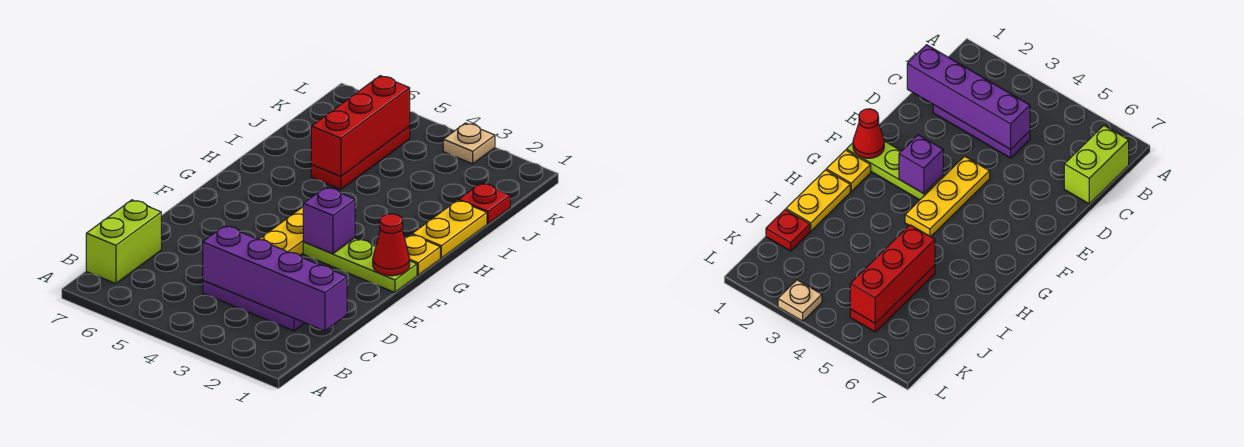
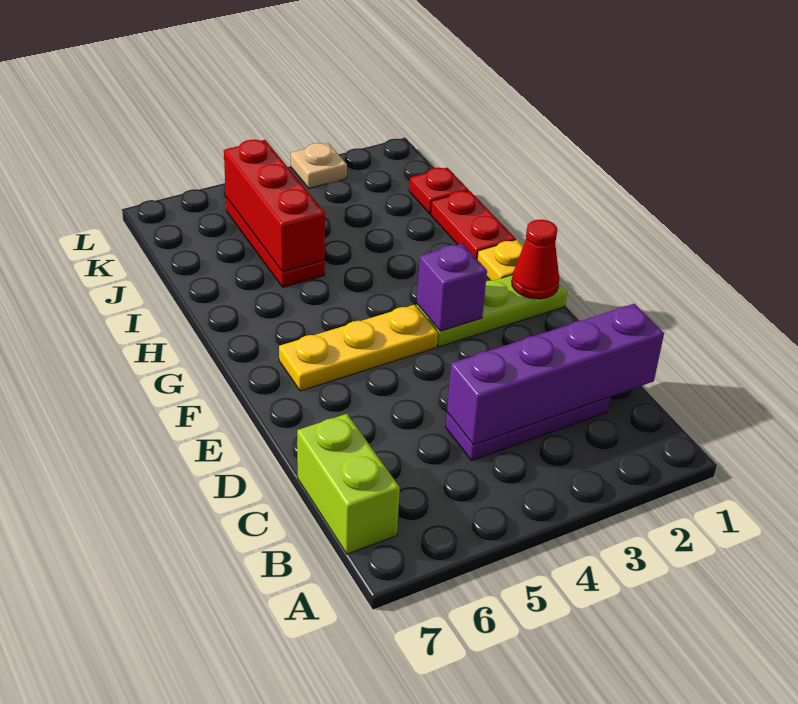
yellow 1x3 plate [259,207,303,255] -> yellow 1x3 plate turned to [279,305,438,391]
yellow 1x2 plate [412,200,487,258] -> red 1x2 plate [431,191,516,259]

